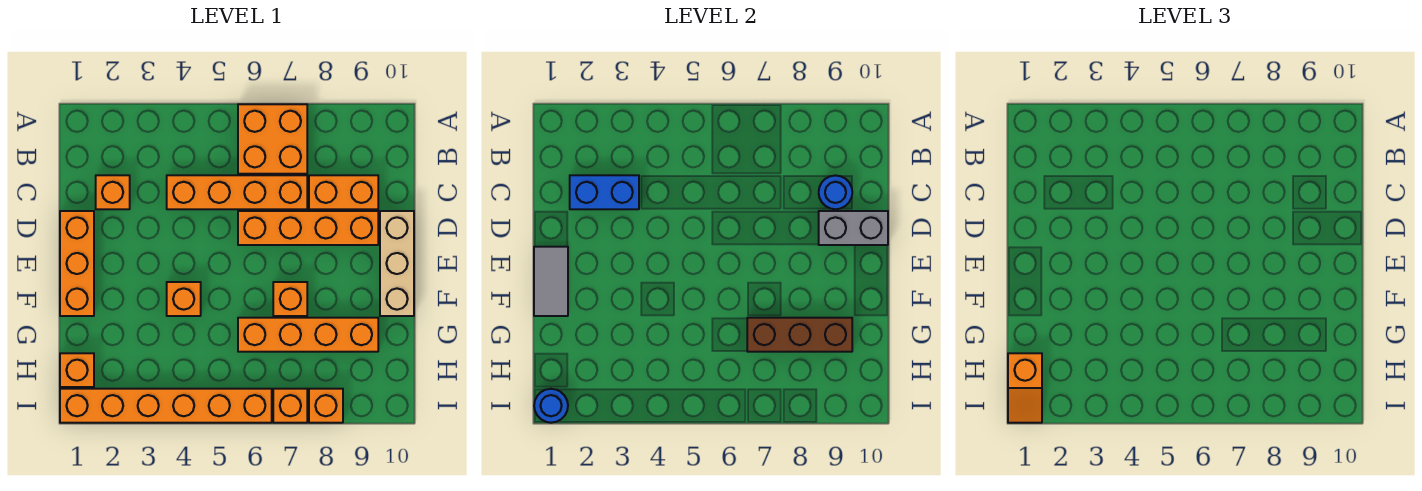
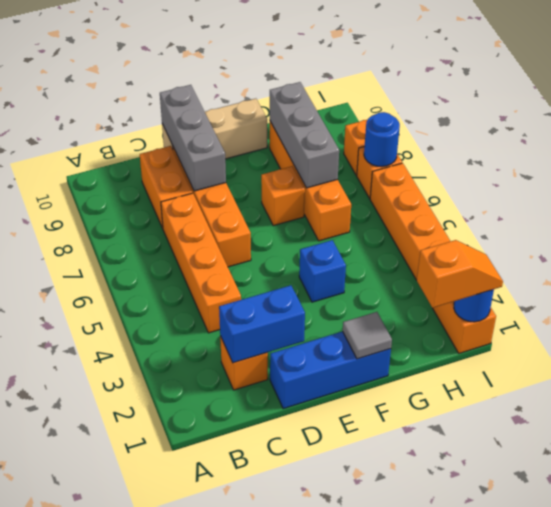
orange 2x2 brick [238,104,307,174] -> none
blue 1x2 brick [570,175,639,209] -> blue 1x2 brick turned to [219,285,305,363]
blue 1x1 round brick [819,176,852,209] -> blue 1x1 round brick moved to [364,112,400,167]
orange 1x3 brick [60,211,94,316] -> blue 1x3 brick [270,331,391,409]
grey 1x2 brick [819,211,888,245] -> grey 1x3 brick [160,85,226,191]
grey 1x2 tile [534,247,568,316] -> grey 1x1 tile [343,312,392,359]
orange 1x1 brick [167,282,201,316] -> blue 1x1 brick [299,240,346,302]
brown 1x3 brick [747,318,852,352] -> grey 1x3 brick [270,82,339,188]
orange 1x1 brick [60,353,94,387] -> none

